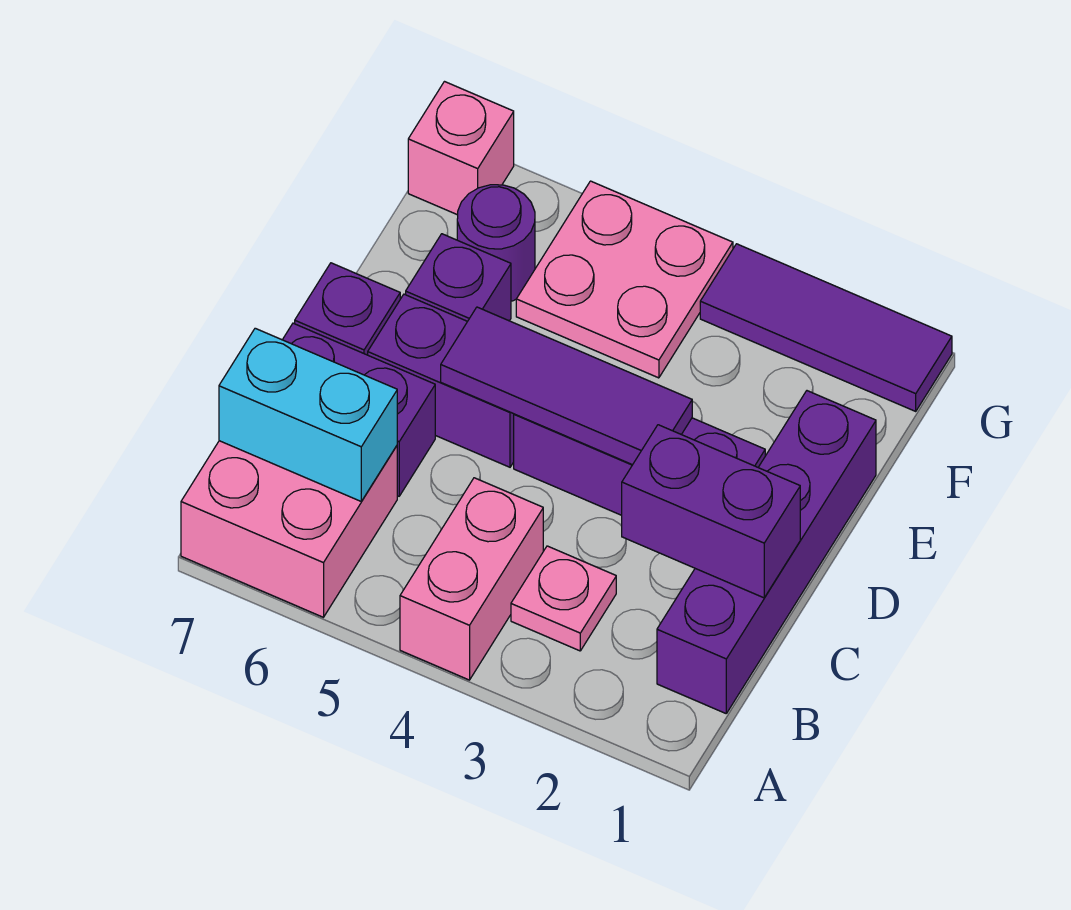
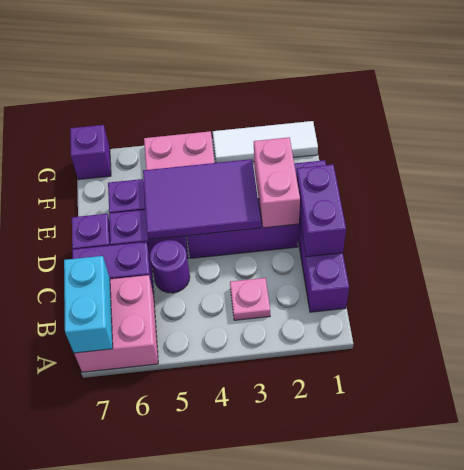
pink 1x2 brick [400,478,543,680] -> pink 1x2 brick moved to [254,137,300,228]
cyan 1x2 brick [219,328,397,501] -> cyan 1x2 brick turned to [64,256,113,353]
purple 1x2 brick [622,425,800,598] -> purple 1x2 brick turned to [296,164,346,257]
purple 1x3 tile [441,307,692,465] -> purple 2x3 tile [143,159,261,240]
purple 1x1 round brick [457,185,535,301] -> purple 1x1 round brick moved to [150,240,190,293]
purple 1x3 tile [700,244,952,411] -> white 1x3 tile [213,121,318,163]
pink 1x1 brick [408,82,514,215] -> purple 1x1 brick [70,125,111,180]

